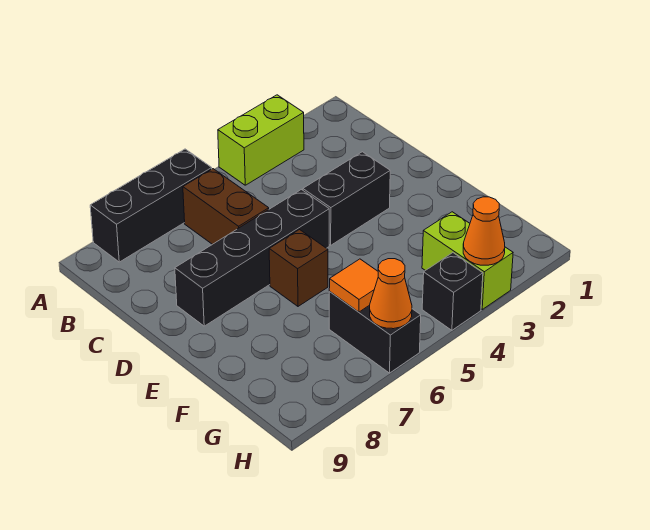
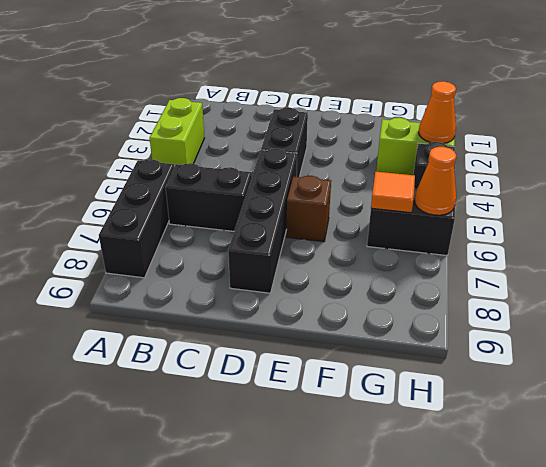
brown 1x2 brick [183,169,269,244] -> black 1x2 brick [166,163,252,231]

